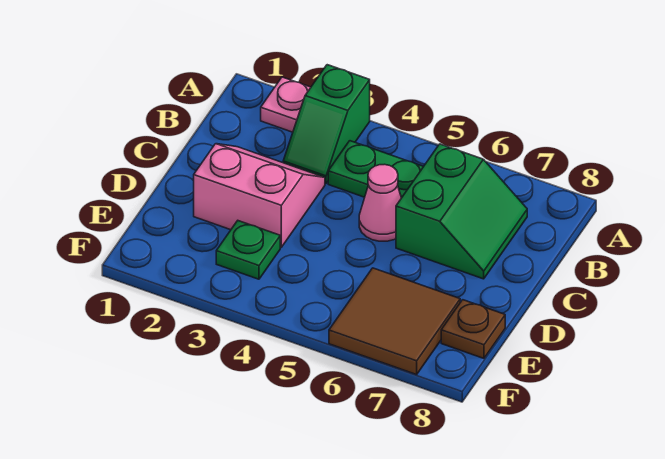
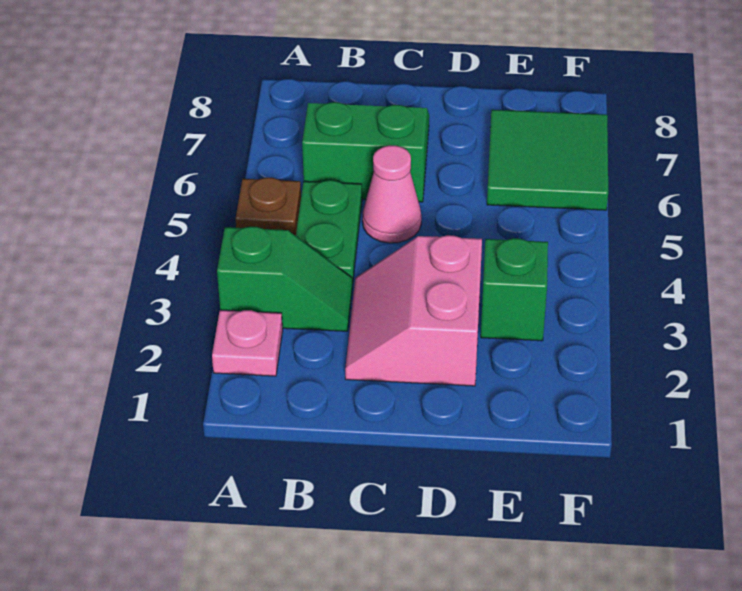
green 1x1 plate [216,221,280,279] -> green 1x1 brick [481,238,548,341]
brown 2x2 tile [329,268,460,375] -> green 2x2 tile [487,110,608,210]
brown 1x1 plate [441,300,505,358] -> brown 1x1 plate moved to [236,178,301,235]

